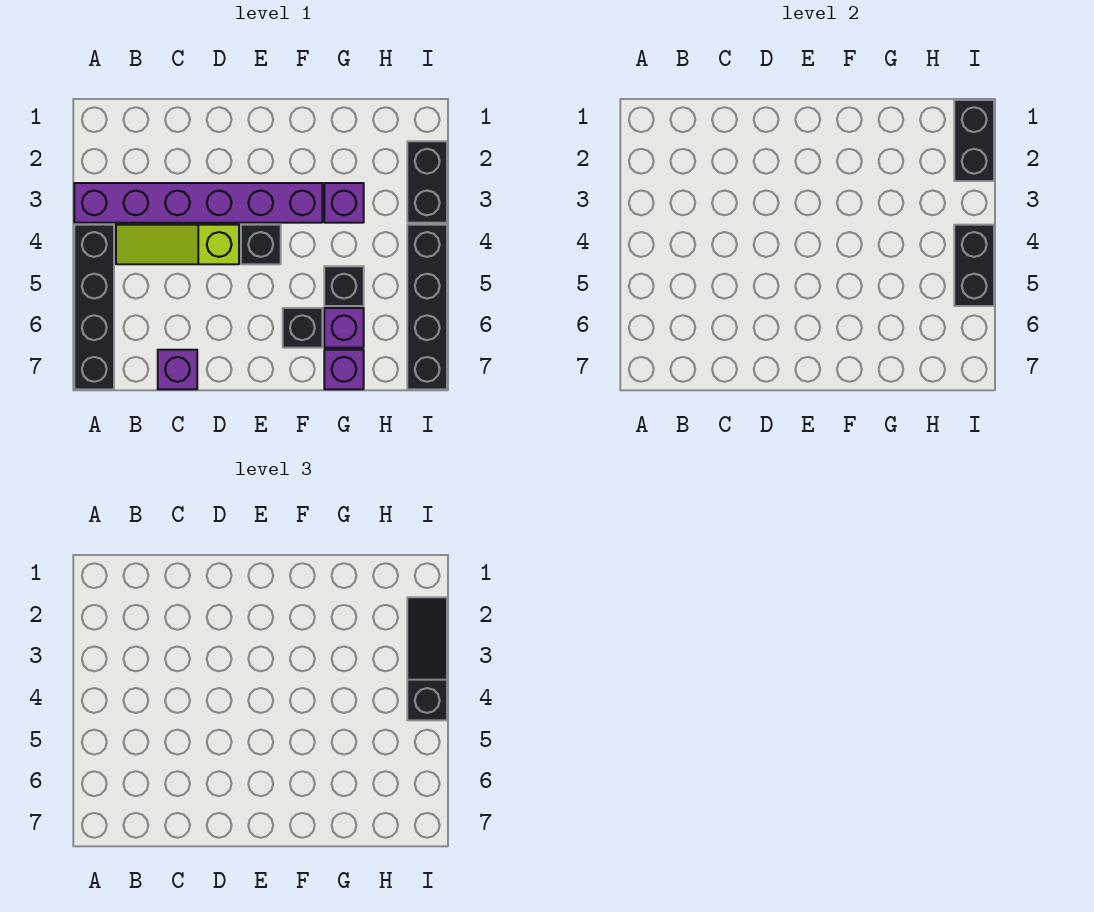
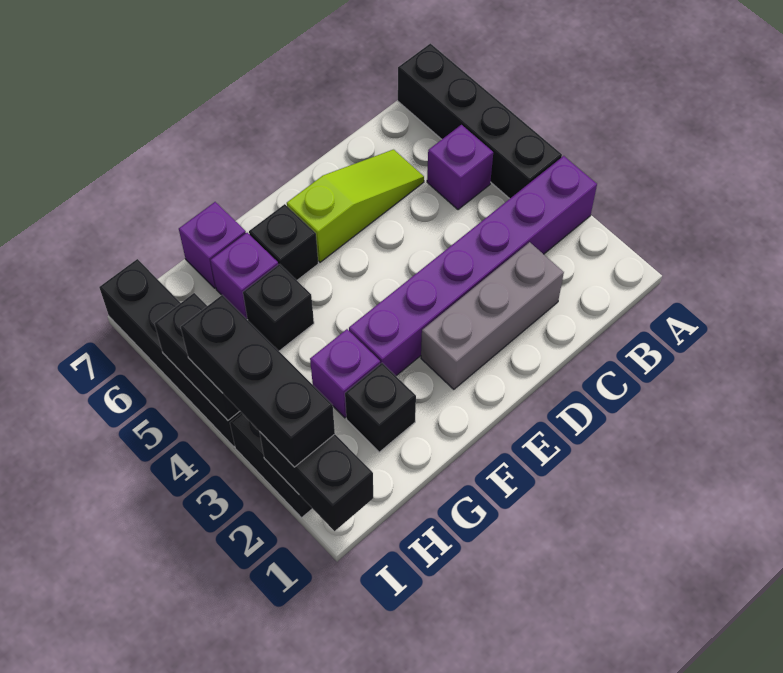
lime 1x3 slope [116,225,239,264] -> lime 1x3 slope moved to [287,150,424,262]
none -> grey 1x3 brick [421,242,564,389]
purple 1x1 brick [158,350,197,389] -> purple 1x1 brick moved to [427,125,493,210]
black 1x1 brick [241,225,281,264] -> black 1x1 brick moved to [345,363,416,452]
black 1x3 slope [407,597,447,720] -> black 1x3 brick [181,295,335,467]

